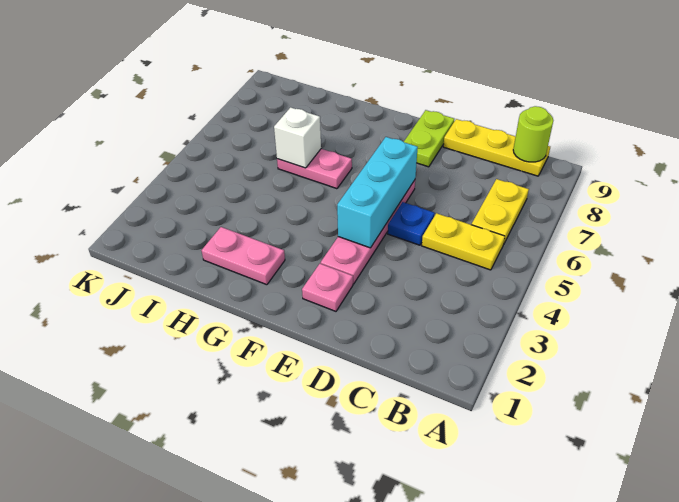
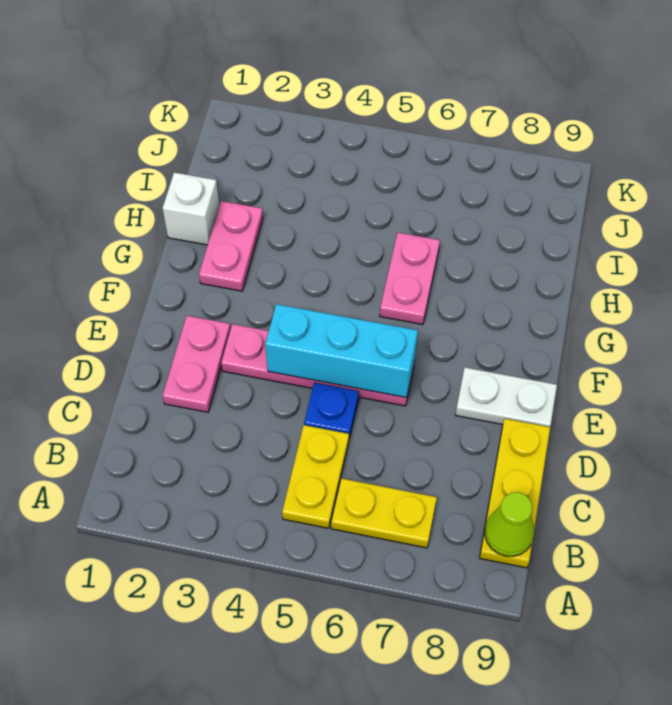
lime 1x1 round brick [513,106,553,162] -> lime 1x1 cone [485,492,534,556]
pink 1x1 plate [302,264,353,311] -> pink 1x2 plate [163,316,231,412]
lime 1x2 plate [404,110,454,167] -> white 1x2 plate [456,368,557,427]
white 1x1 brick [274,107,321,168] -> white 1x1 brick moved to [163,173,219,245]

